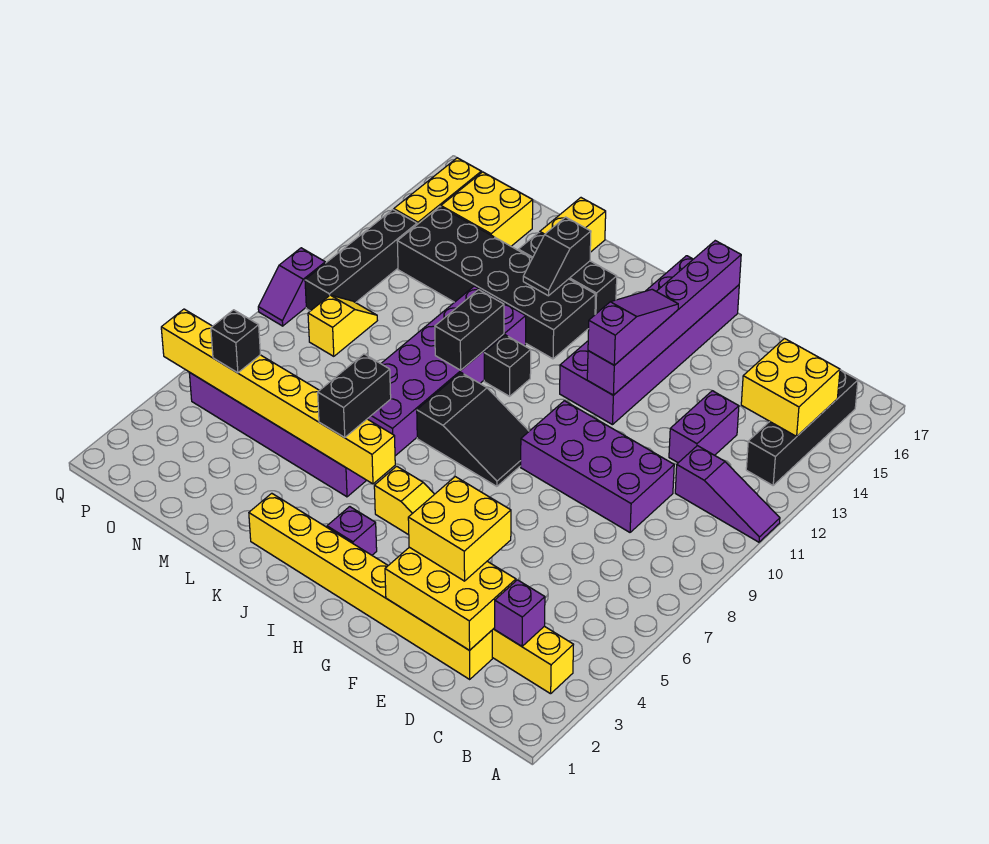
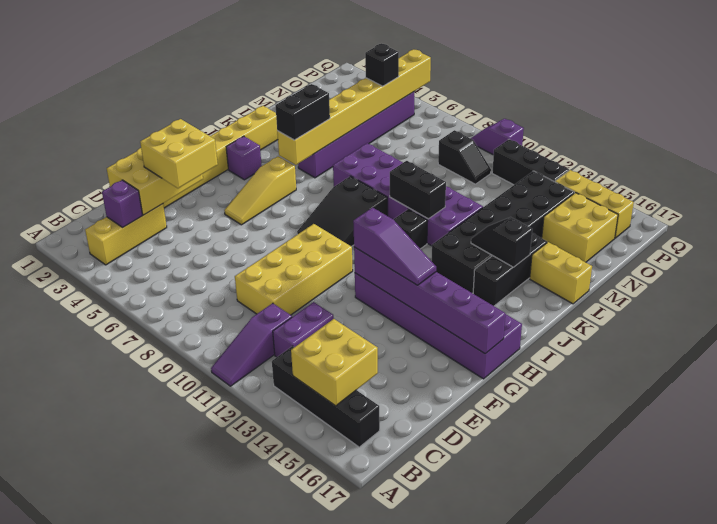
purple 2x4 brick [521,401,674,532] -> yellow 2x4 brick [235,224,353,315]
purple 1x2 brick [669,391,739,463] -> purple 1x2 brick turned to [273,302,334,357]
black 1x2 brick [318,354,391,438] -> black 1x2 brick turned to [275,84,330,140]
yellow 1x2 slope [308,295,377,356] -> black 1x2 slope [438,130,491,184]
black 1x4 brick [305,210,417,311] -> black 1x3 brick [492,139,569,185]

